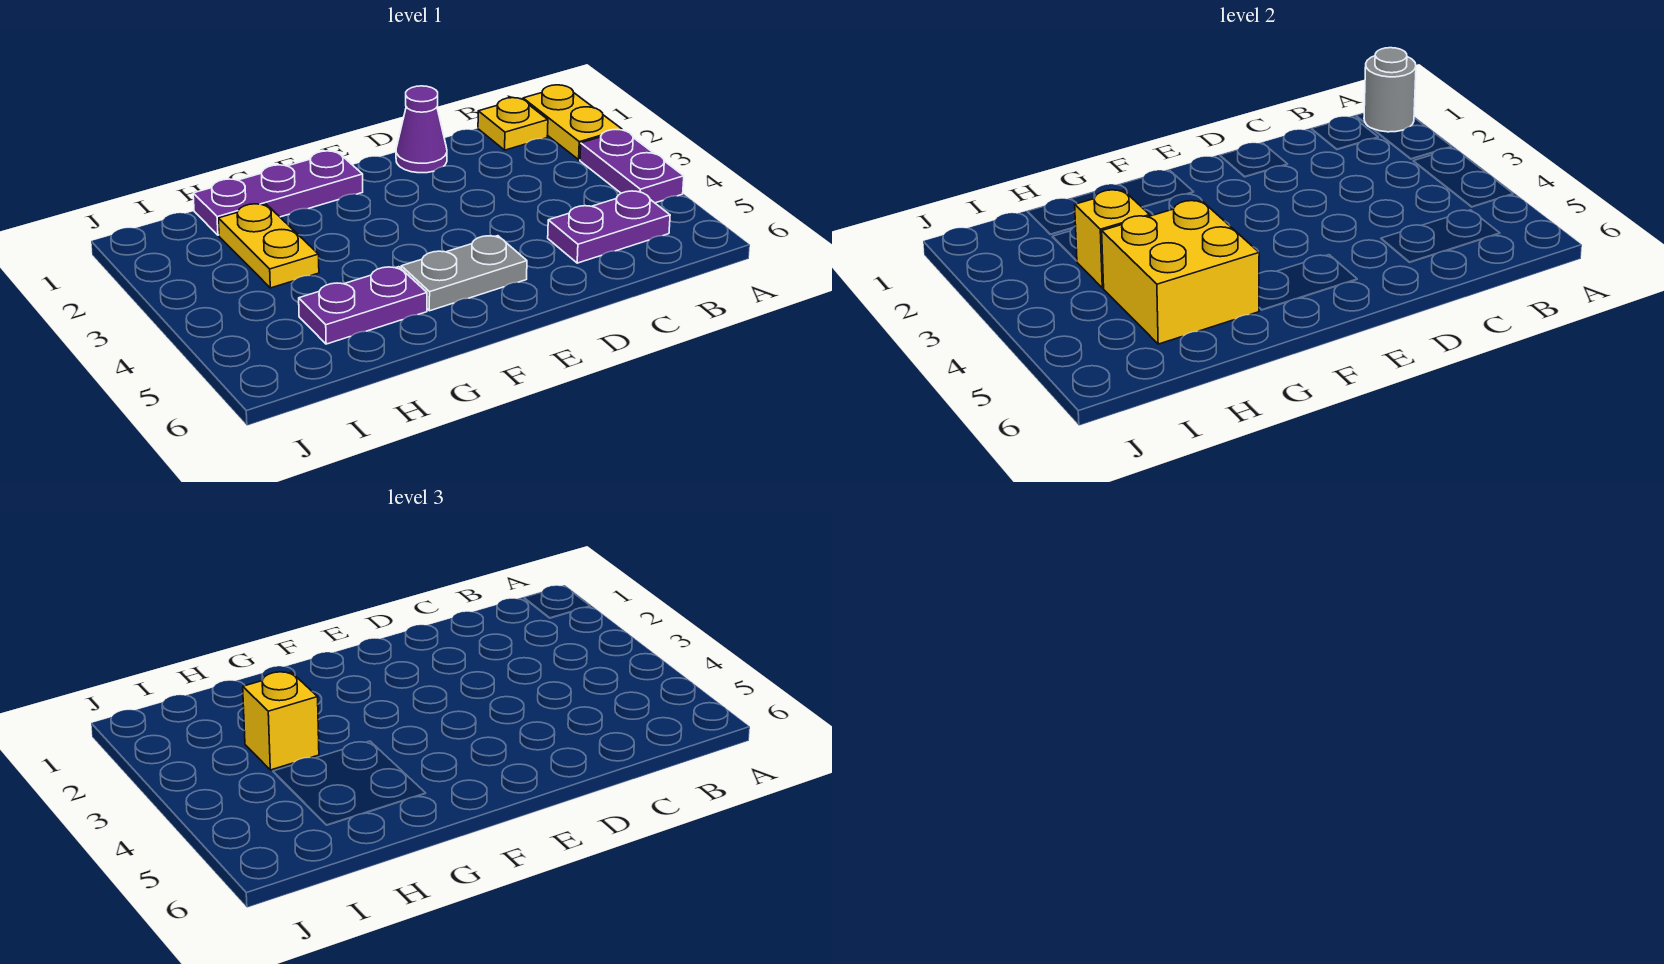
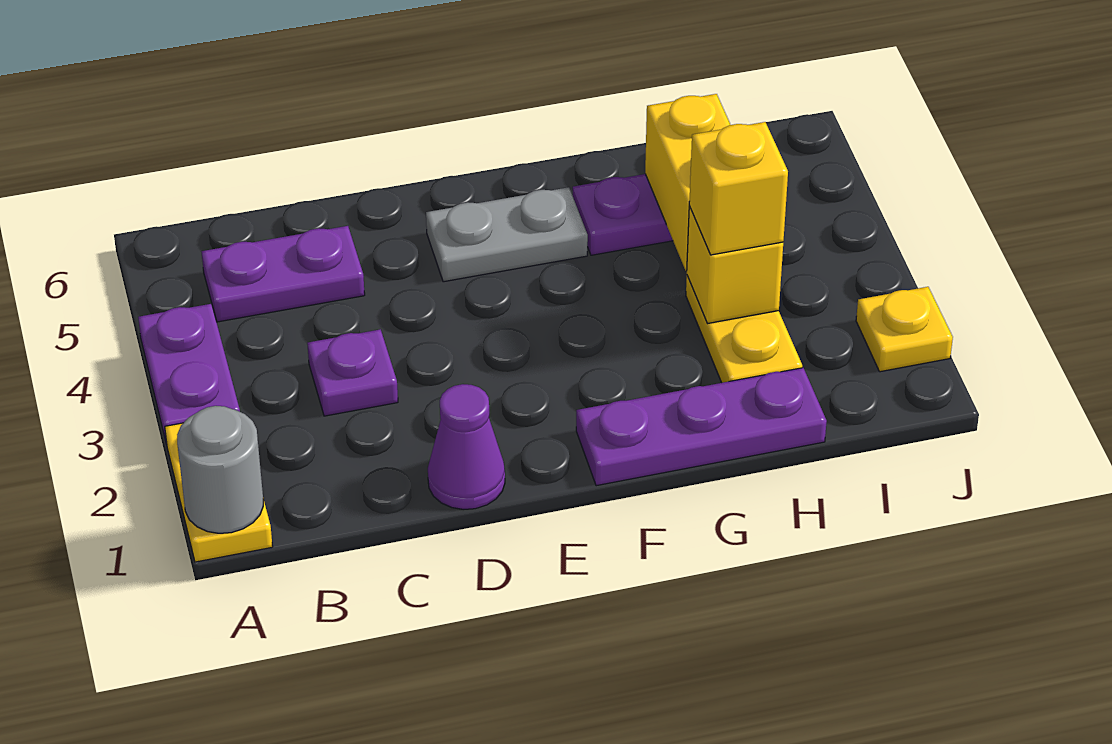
yellow 1x1 plate [478,98,548,150] -> yellow 1x1 plate moved to [856,287,953,372]
none -> purple 1x1 plate [307,329,398,416]
yellow 2x2 brick [1102,201,1259,344] -> yellow 1x2 brick [645,94,730,271]

